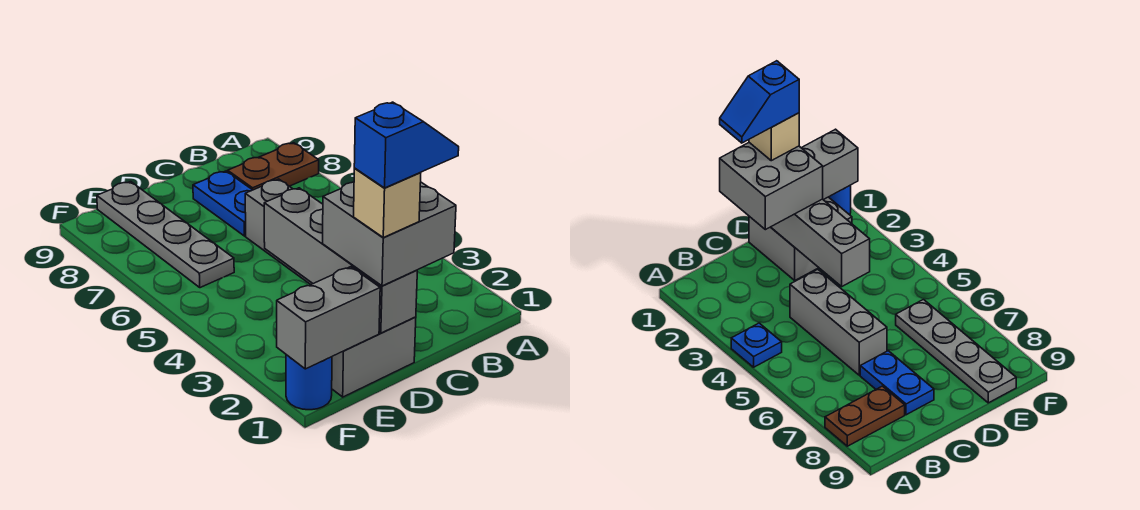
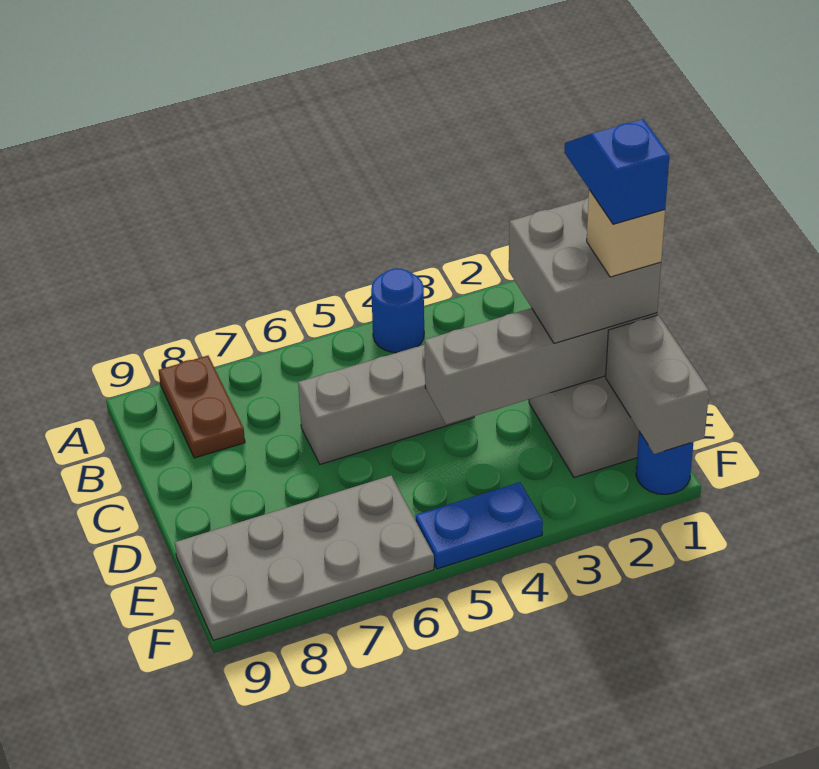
blue 1x1 plate [731,323,782,367] -> blue 1x1 round brick [371,268,424,353]
blue 1x2 plate [193,171,252,236] -> blue 1x2 plate moved to [416,482,543,569]
grey 1x4 plate [97,182,234,288] -> grey 2x4 plate [175,476,434,640]

